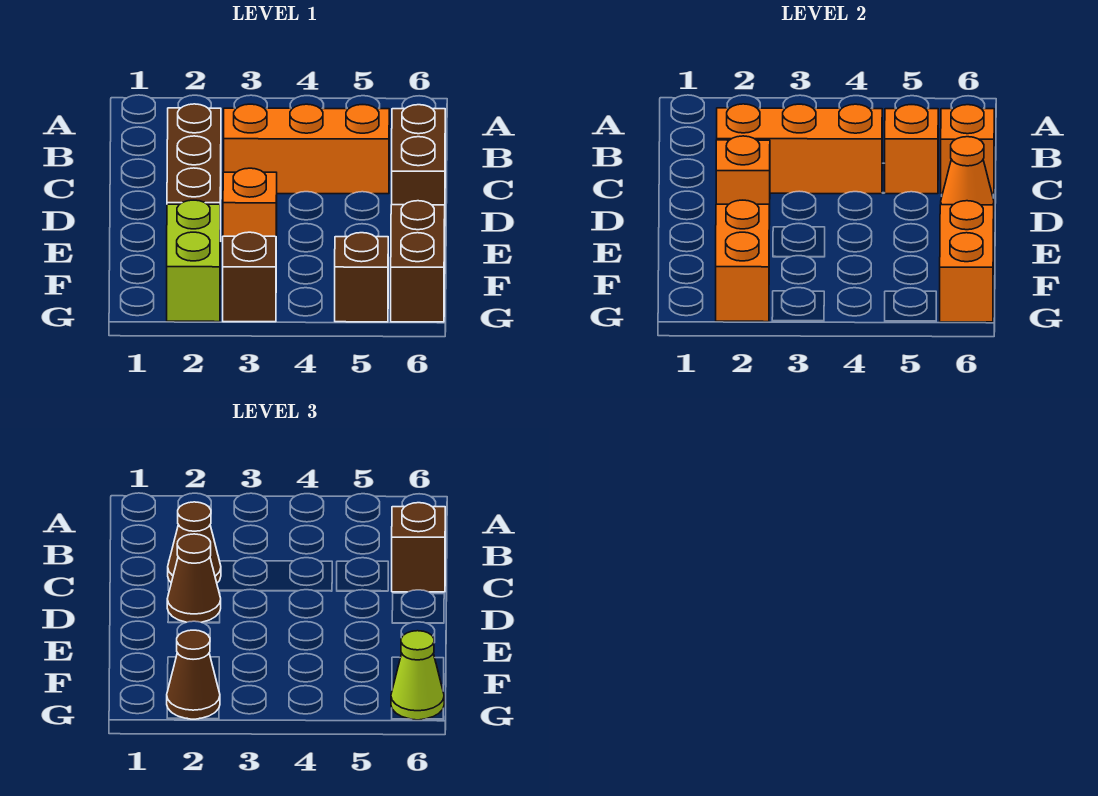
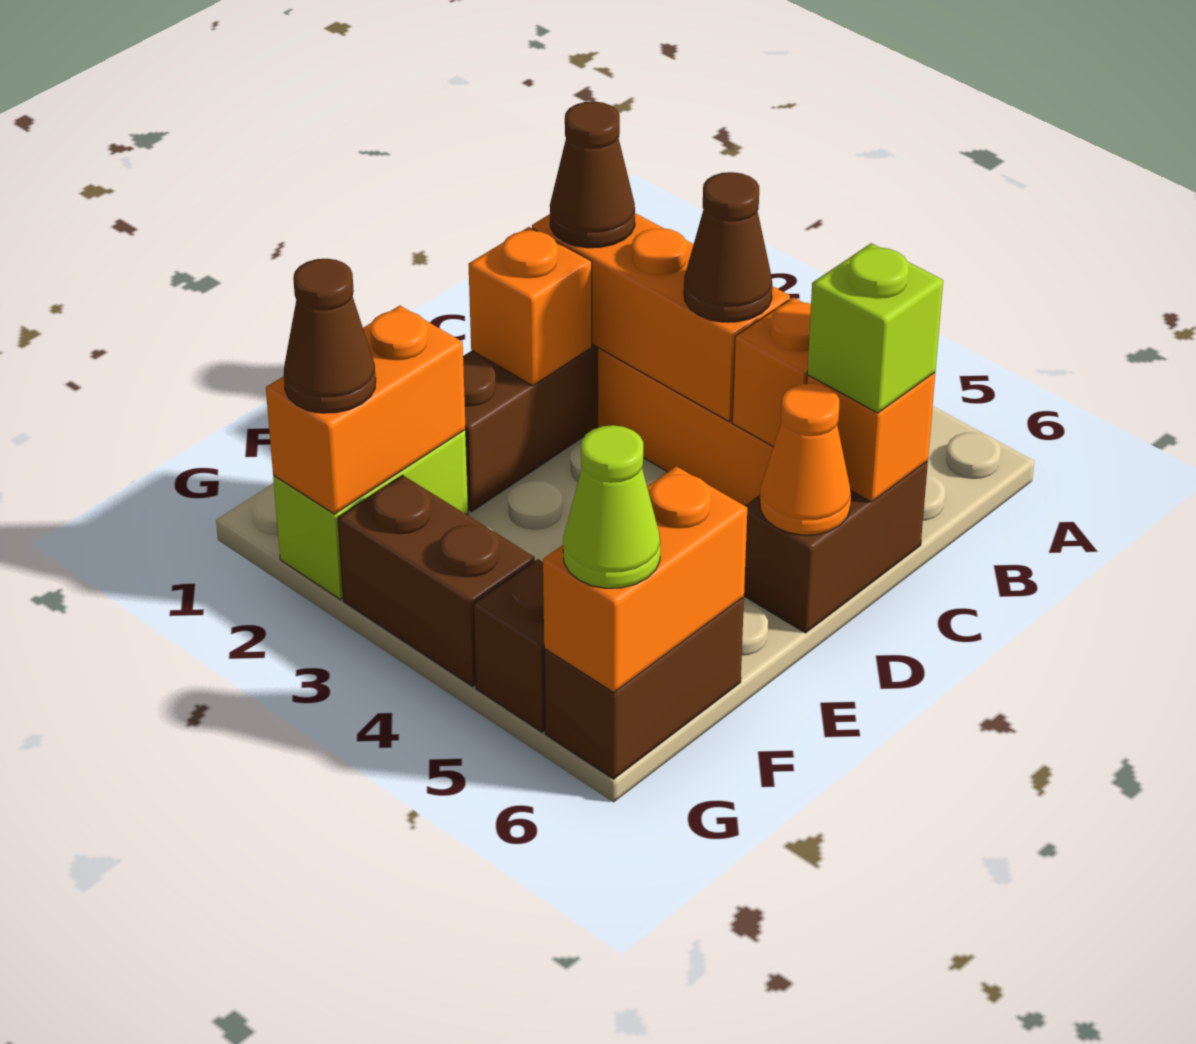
brown 1x1 brick [392,503,445,592] -> lime 1x1 brick [807,243,943,413]
brown 1x1 cone [167,534,221,622] -> brown 1x1 cone moved to [684,172,772,322]
orange 1x1 brick [223,168,277,249] -> none
brown 1x1 brick [223,232,276,322] -> brown 1x2 brick [338,475,535,686]

